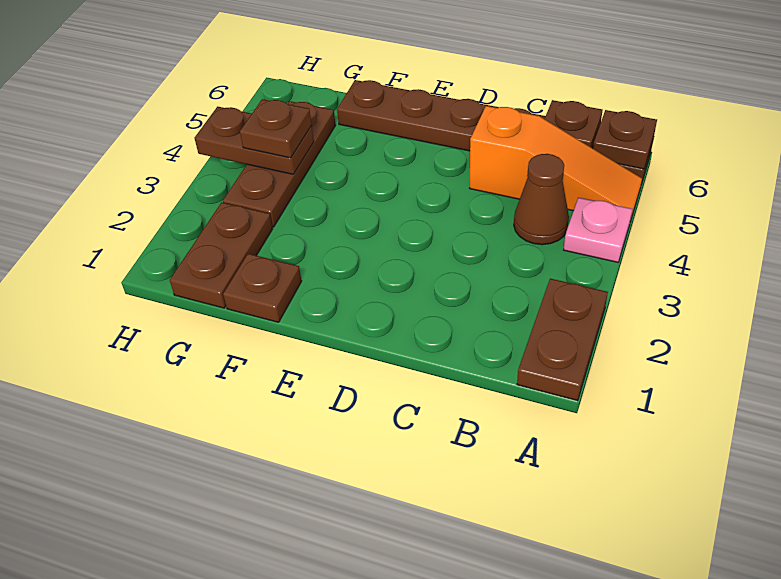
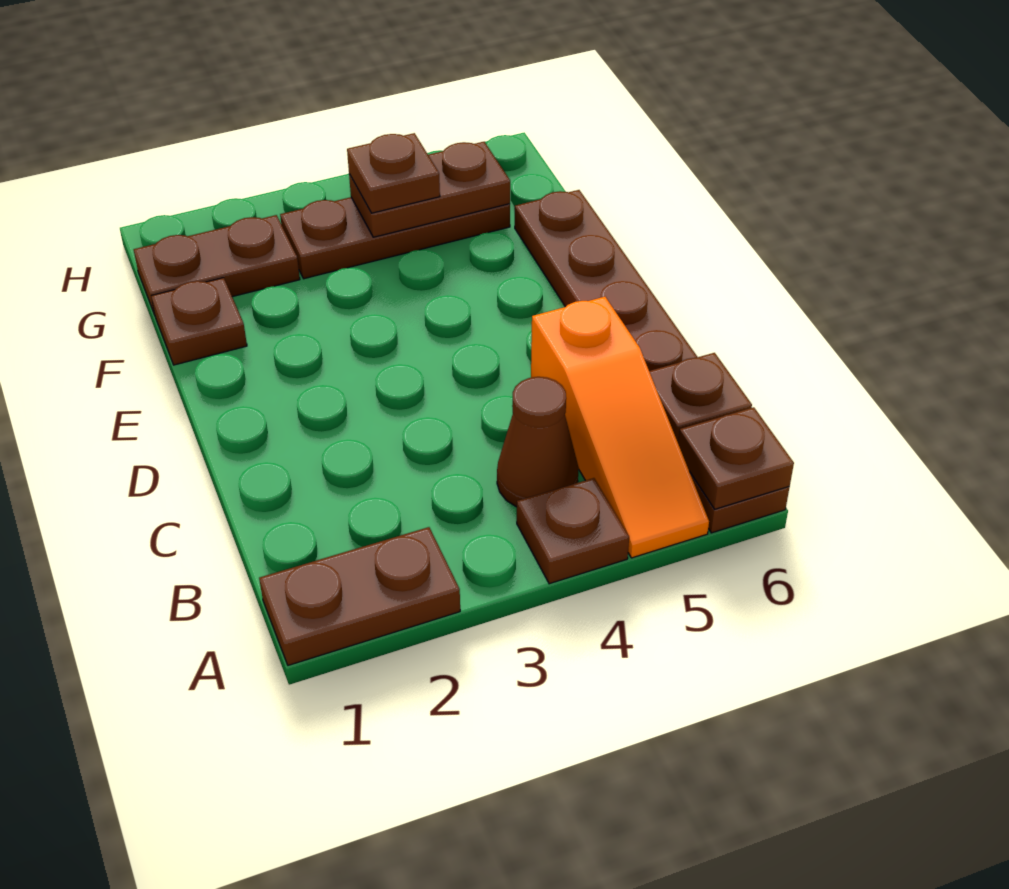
pink 1x1 plate [564,198,632,262] -> brown 1x1 plate [517,478,629,584]
brown 1x2 plate [195,107,314,174] -> brown 1x2 plate turned to [349,142,510,237]

